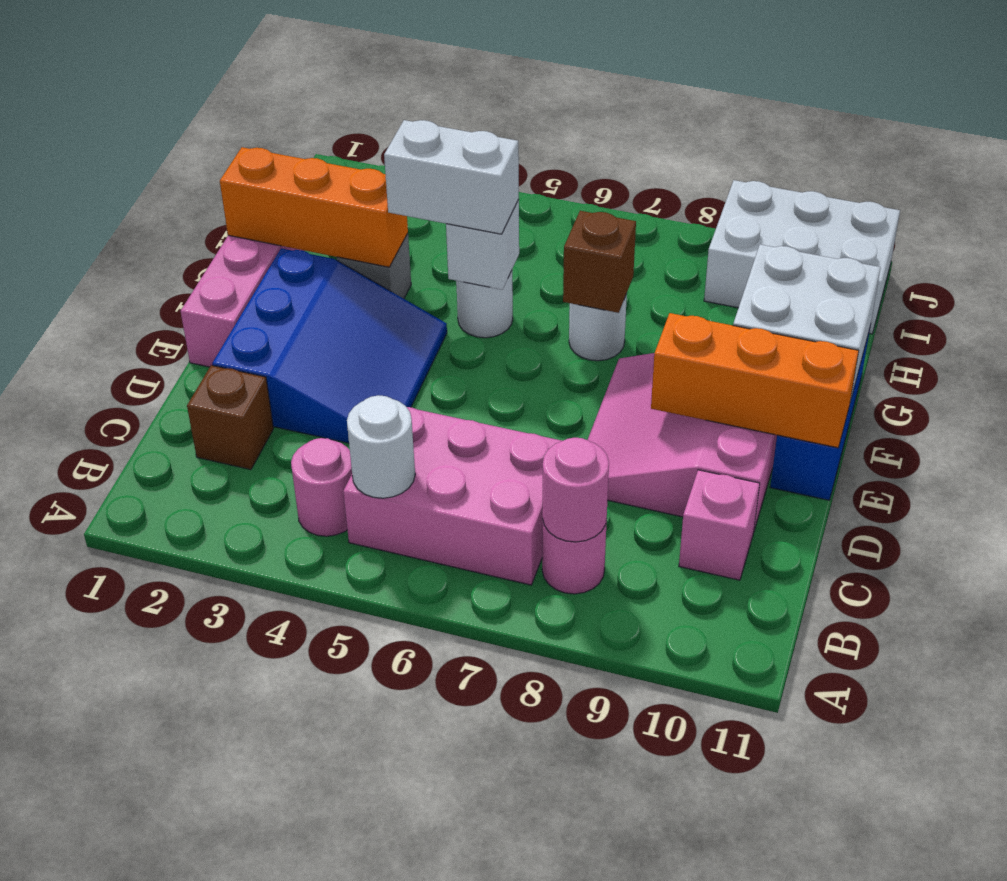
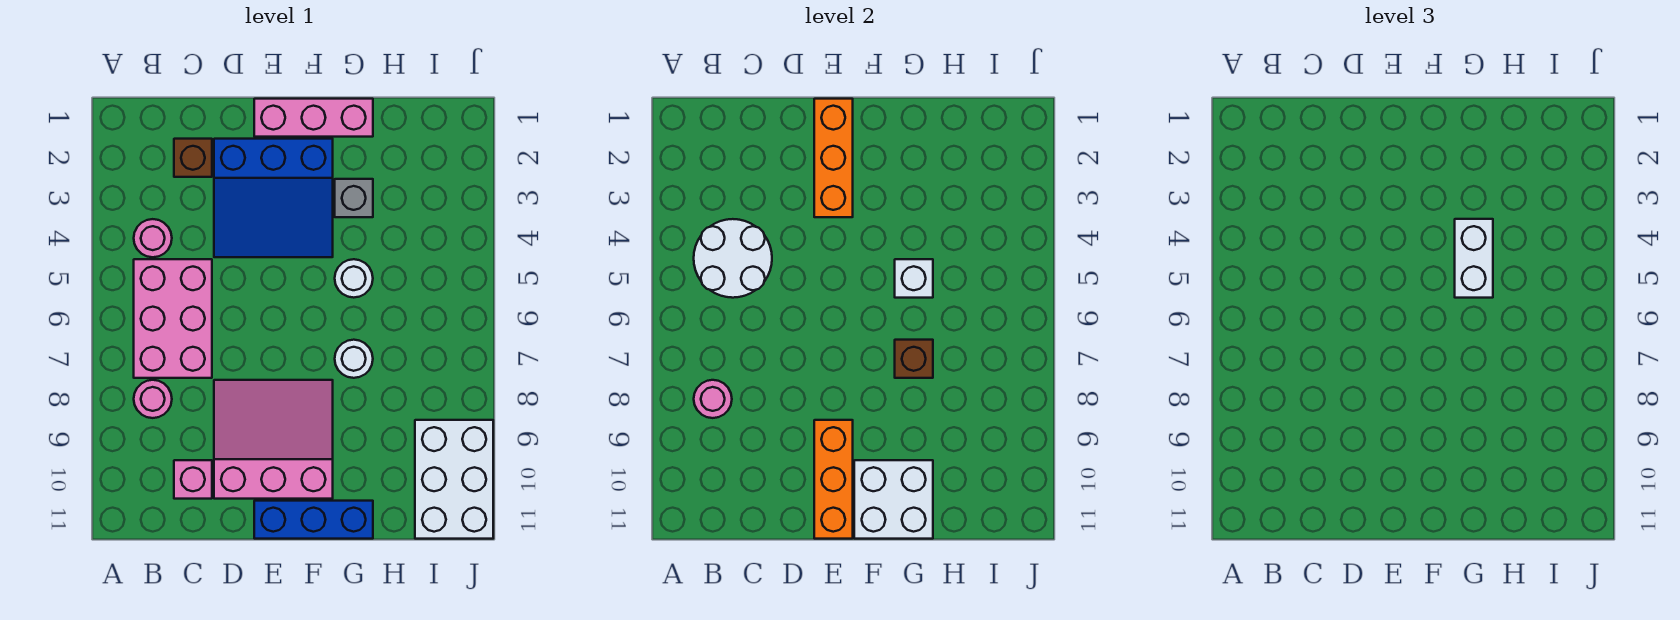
white 1x1 round brick [347,395,415,498] -> white 2x2 round brick [694,219,772,298]
orange 1x3 brick [220,147,408,267] -> orange 1x3 brick moved to [814,99,853,217]

